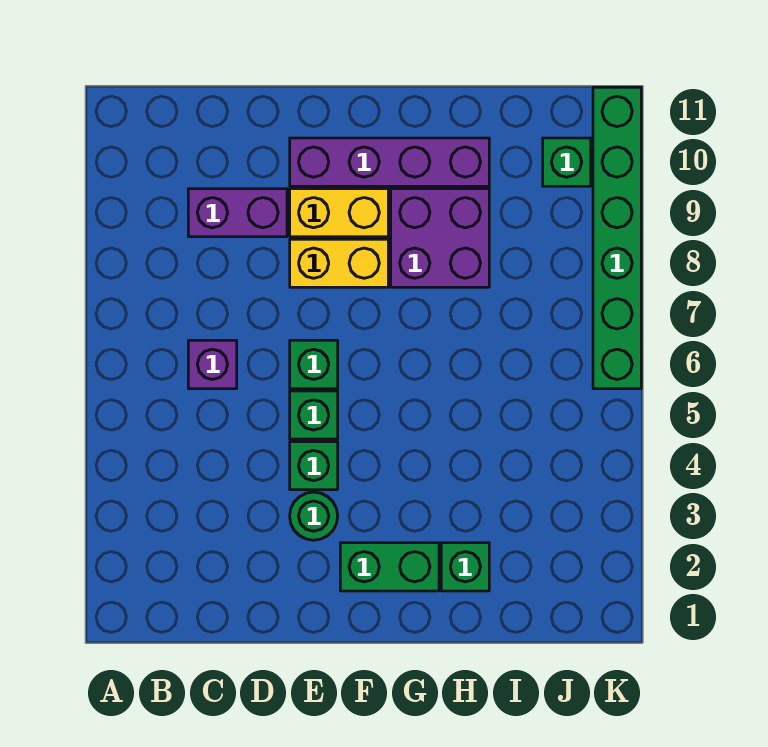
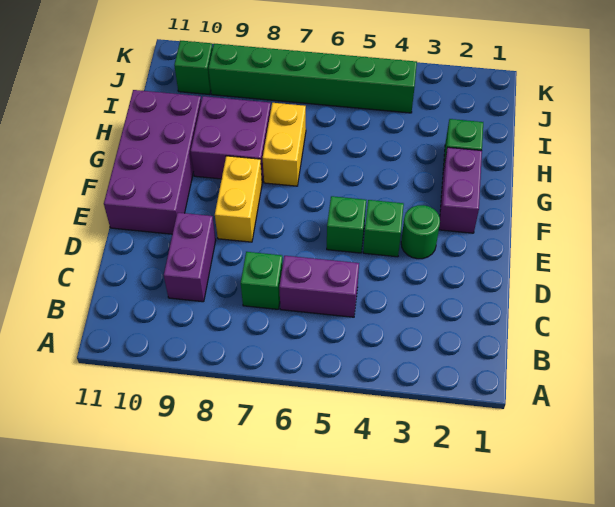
purple 1x1 brick [188,340,237,389] -> purple 1x2 brick [279,256,359,317]
green 1x1 brick [290,340,338,389] -> green 1x1 brick moved to [241,252,283,309]
yellow 1x2 brick [290,189,388,237] -> yellow 1x2 brick moved to [263,103,306,186]
purple 1x4 brick [290,138,489,186] -> purple 2x4 brick [104,90,201,234]
green 1x2 brick [340,543,439,591] -> purple 1x2 brick [439,147,482,233]
green 1x6 brick [593,87,641,389] -> green 1x6 brick moved to [208,44,417,113]

